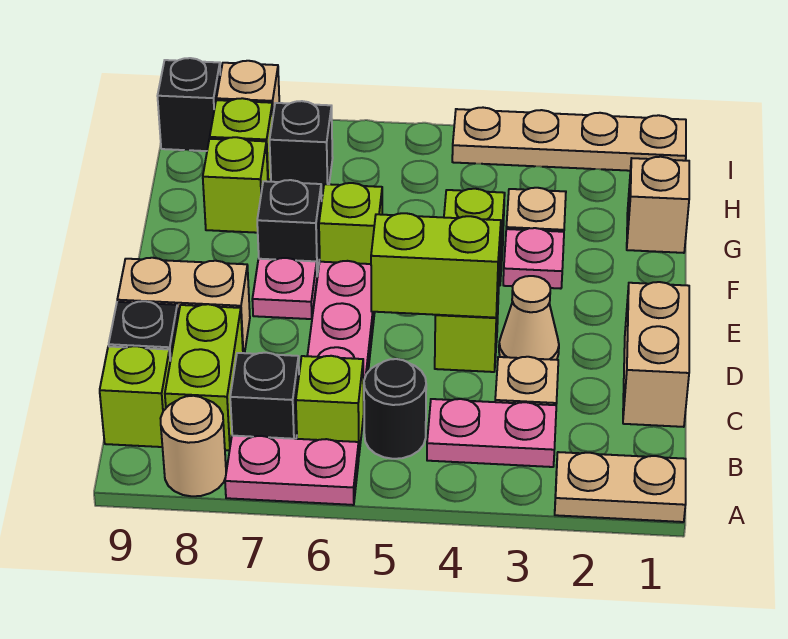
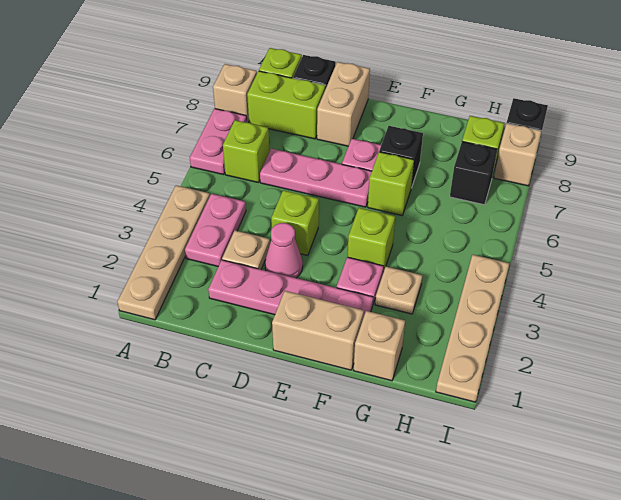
tan 1x2 plate [555,452,686,522] -> tan 1x4 plate [117,185,210,320]
tan 1x1 round brick [161,396,226,496] -> tan 1x1 brick [213,64,257,123]
black 1x1 round brick [364,359,426,459] -> none
black 1x1 brick [230,353,299,439] -> none
tan 1x2 brick [623,282,689,427] -> tan 1x2 brick moved to [272,291,364,370]
none -> pink 1x4 plate [208,260,373,318]
tan 1x1 cone [499,276,559,360] -> pink 1x1 cone [265,223,303,278]
lime 1x2 brick [371,213,501,318] -> none
lime 1x1 brick [203,137,268,233] -> none

